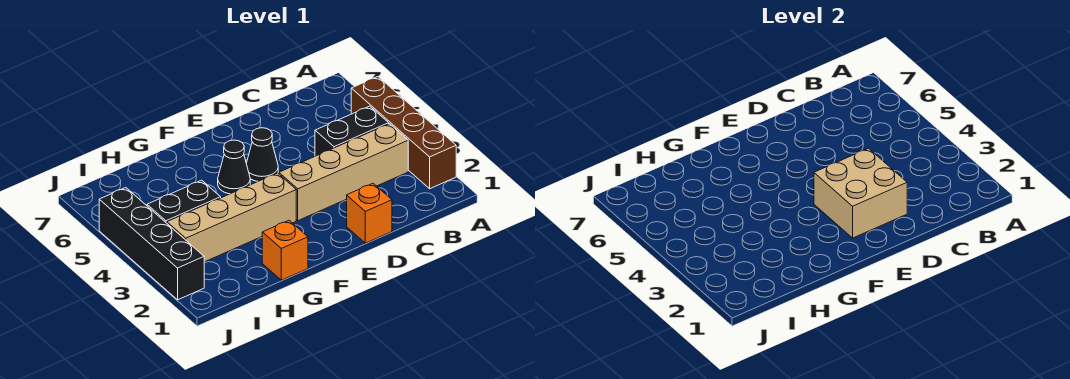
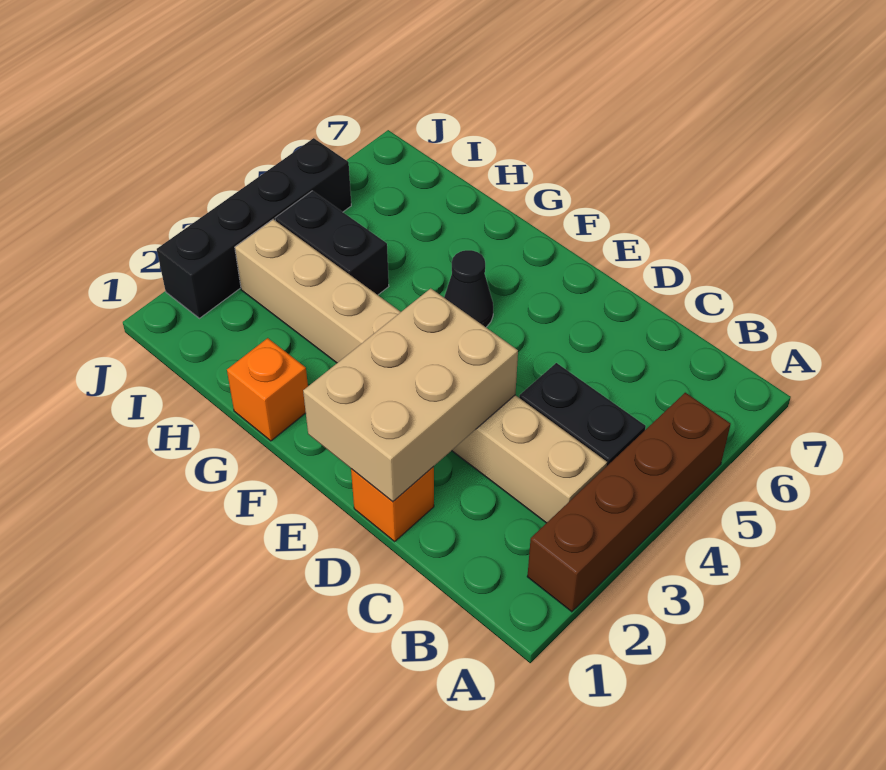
tan 2x2 brick [814,148,907,238] -> tan 2x3 brick [303,288,518,502]
black 1x1 cone [246,128,278,181] -> none

